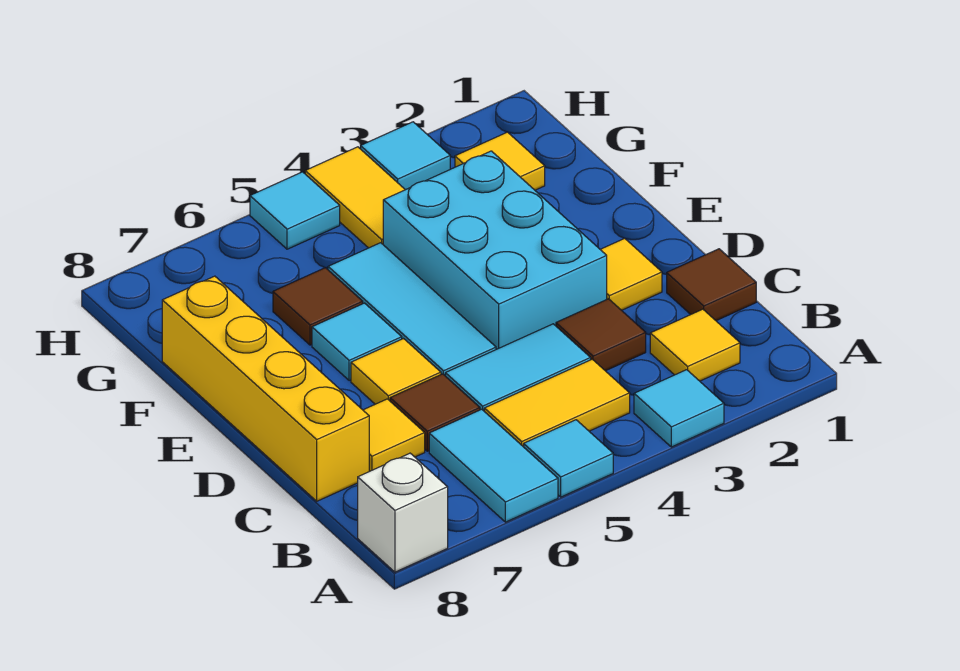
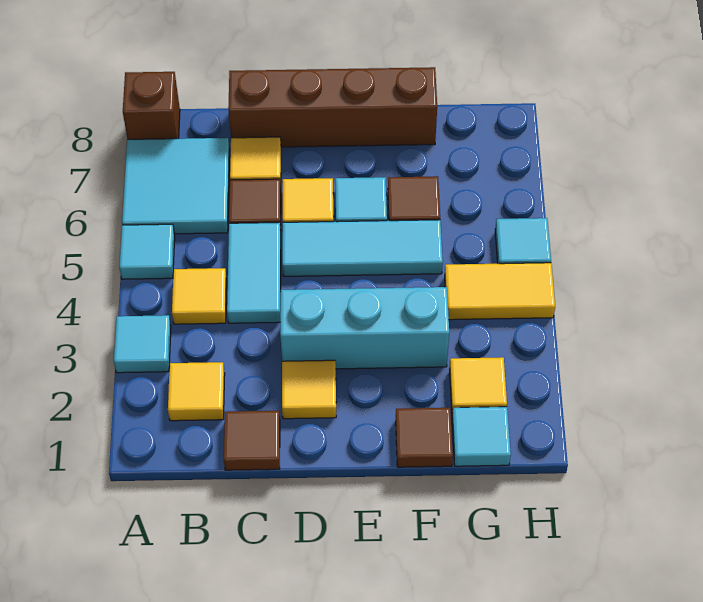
cyan 1x2 tile [429,409,558,522] -> cyan 2x2 tile [122,138,230,234]
white 1x1 brick [358,453,448,572] -> brown 1x1 brick [123,72,180,139]
yellow 1x2 tile [484,359,630,447] -> yellow 1x1 tile [172,268,227,324]
brown 1x1 tile [556,299,646,371] -> brown 1x1 tile moved to [396,408,453,467]
yellow 1x4 brick [162,276,369,501] -> brown 1x4 brick [228,67,437,147]
cyan 2x3 brick [383,151,607,349] -> cyan 1x3 brick [280,287,449,369]
cyan 1x1 tile [361,122,450,190] -> cyan 1x1 tile moved to [452,407,511,466]

